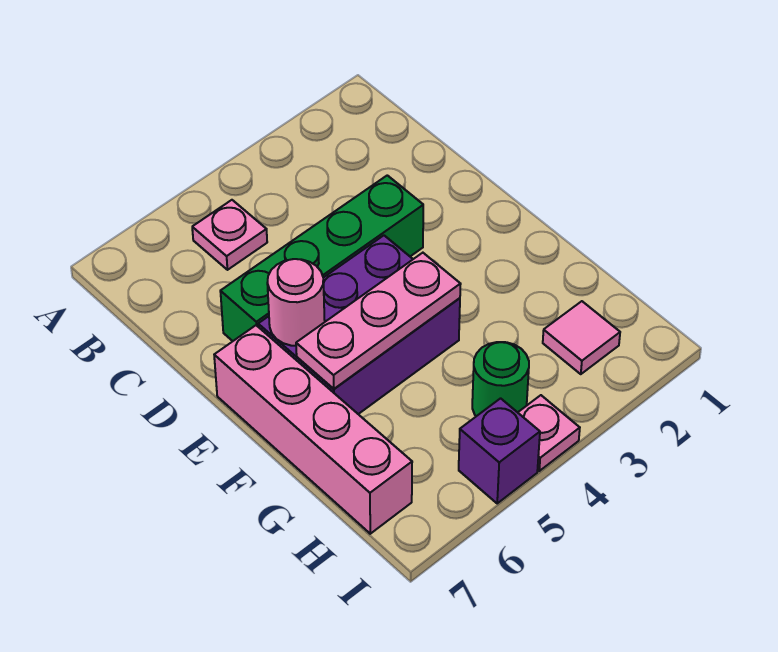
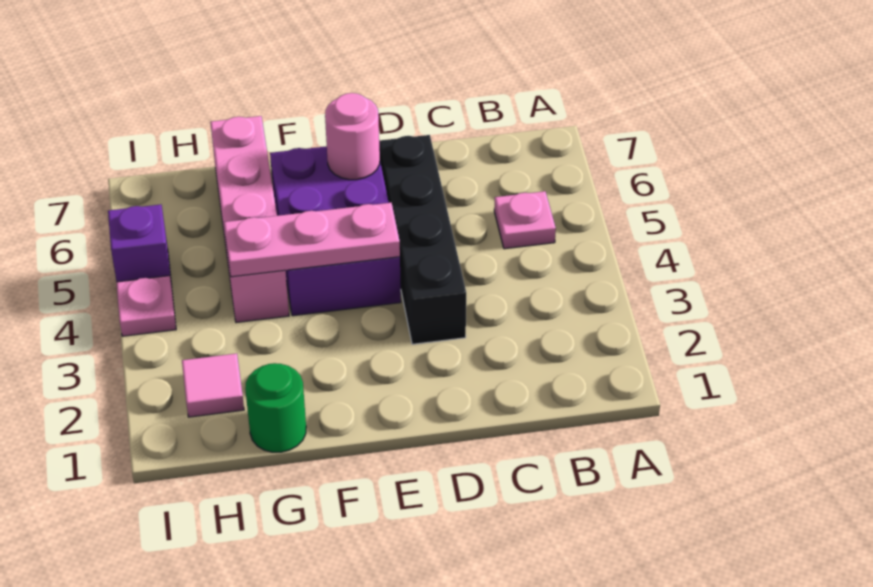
green 1x4 brick [220,175,423,341] -> black 1x4 brick [379,135,466,344]
pink 1x4 brick [214,325,412,534] -> pink 1x4 brick turned to [210,116,289,323]
pink 1x3 plate [296,253,461,389] -> pink 1x3 plate turned to [224,203,400,277]
green 1x1 round brick [472,342,529,416] -> green 1x1 round brick moved to [245,363,306,452]

